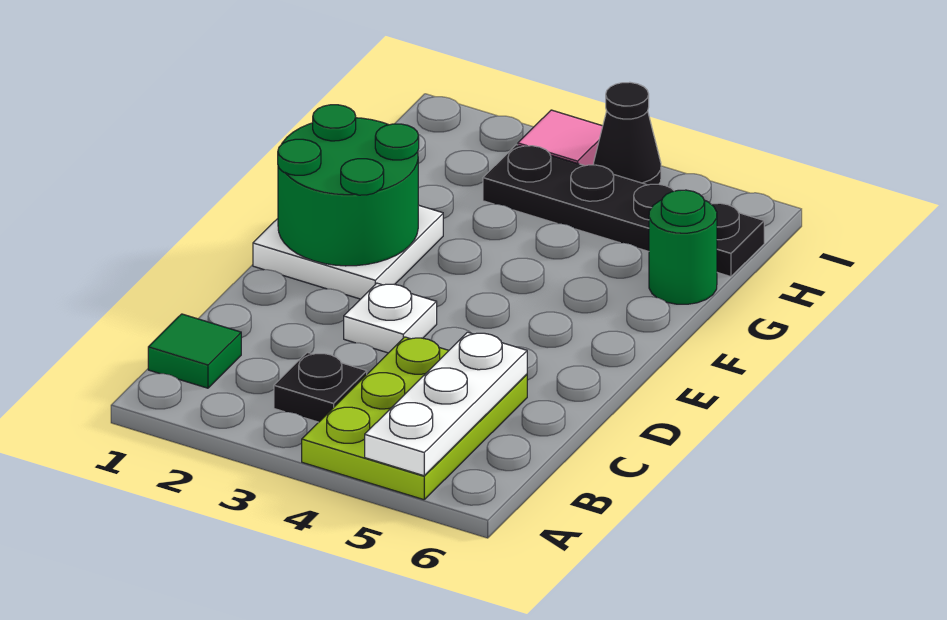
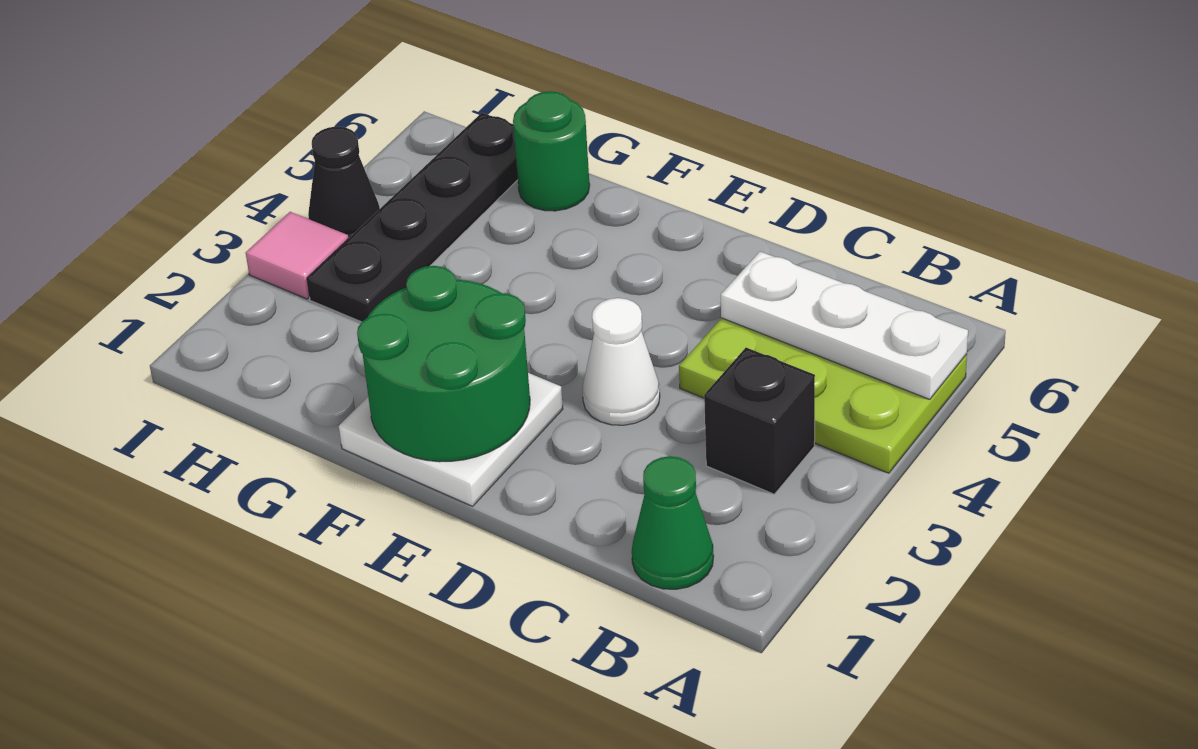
green 1x1 tile [148,314,241,388] -> green 1x1 cone [632,456,714,589]
black 1x1 plate [274,352,367,422] -> black 1x1 brick [704,348,815,494]
white 1x1 plate [344,283,437,353] -> white 1x1 cone [582,298,660,425]

